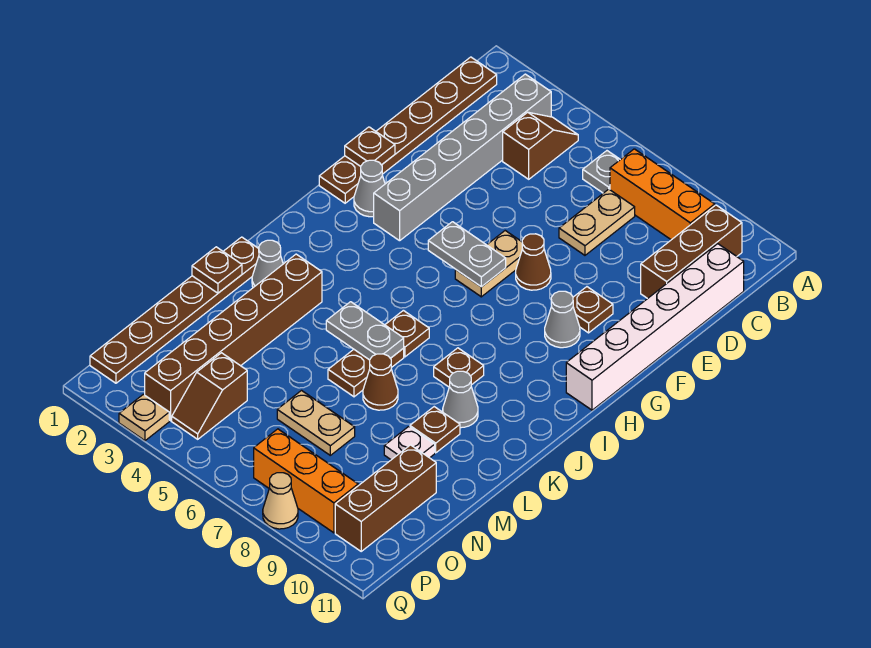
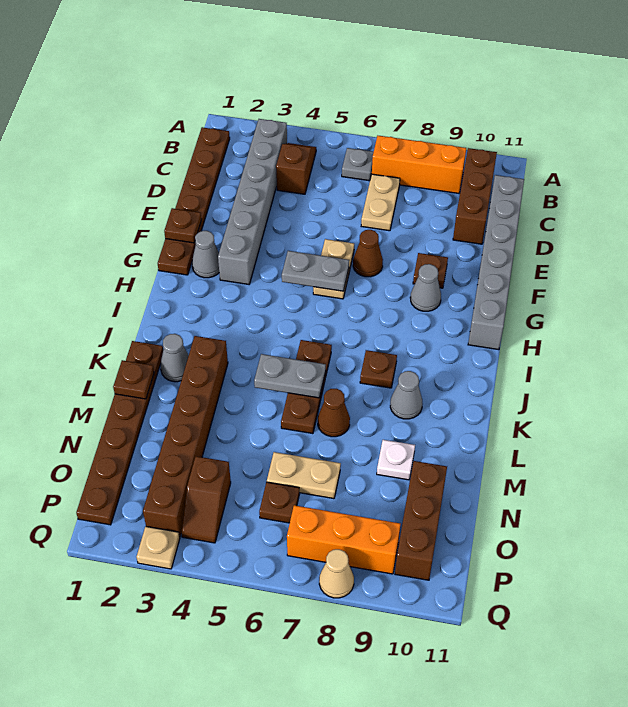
white 1x6 brick [566,244,744,410] -> grey 1x6 brick [468,175,524,350]
brown 1x1 plate [410,407,460,453] -> brown 1x1 plate moved to [259,482,299,523]

